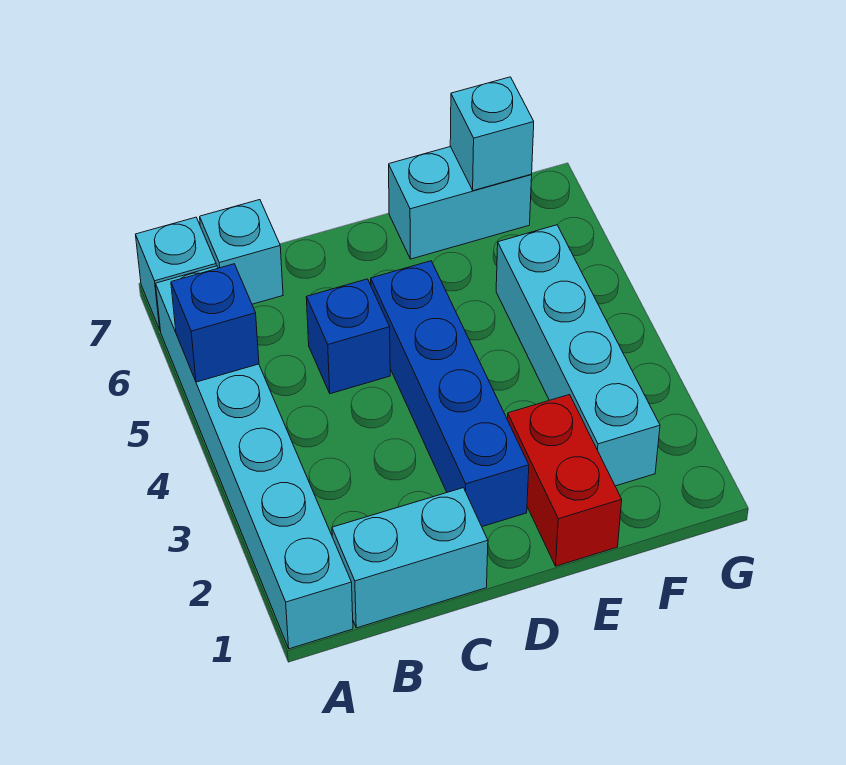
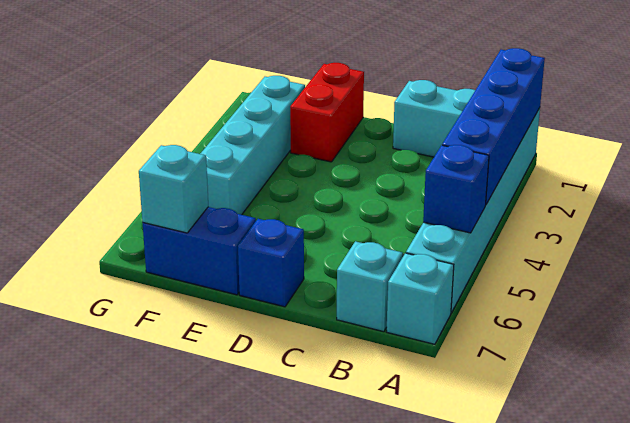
blue 1x1 brick [306,279,390,394] -> blue 1x1 brick moved to [238,219,304,307]
blue 1x4 brick [371,261,529,527] -> blue 1x4 brick moved to [442,48,545,204]
cyan 1x2 brick [389,147,532,259] -> blue 1x2 brick [143,207,256,295]

